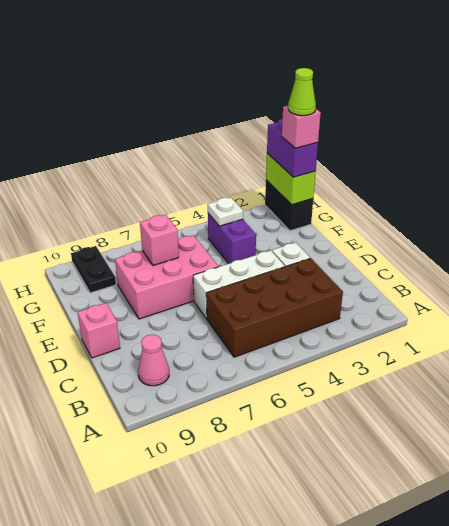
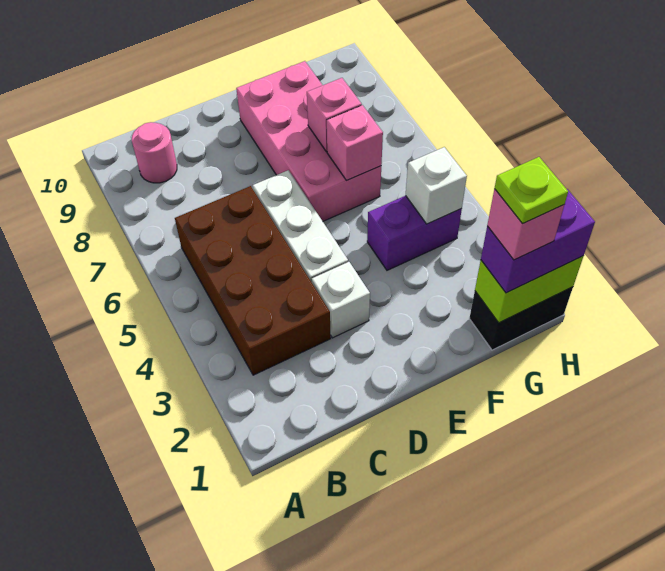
pink 1x1 cone [138,335,169,386] -> pink 1x1 round brick [132,122,177,183]
pink 1x1 brick [78,303,120,358] -> pink 1x1 brick moved to [327,105,383,180]
pink 2x3 brick [115,235,218,319] -> pink 2x4 brick [236,61,381,221]
lime 1x1 cone [288,68,316,116] -> lime 1x1 plate [495,157,568,223]
white 1x1 plate [208,197,243,226] -> white 1x1 brick [406,147,467,224]
black 1x2 plate [71,246,116,293] -> none

